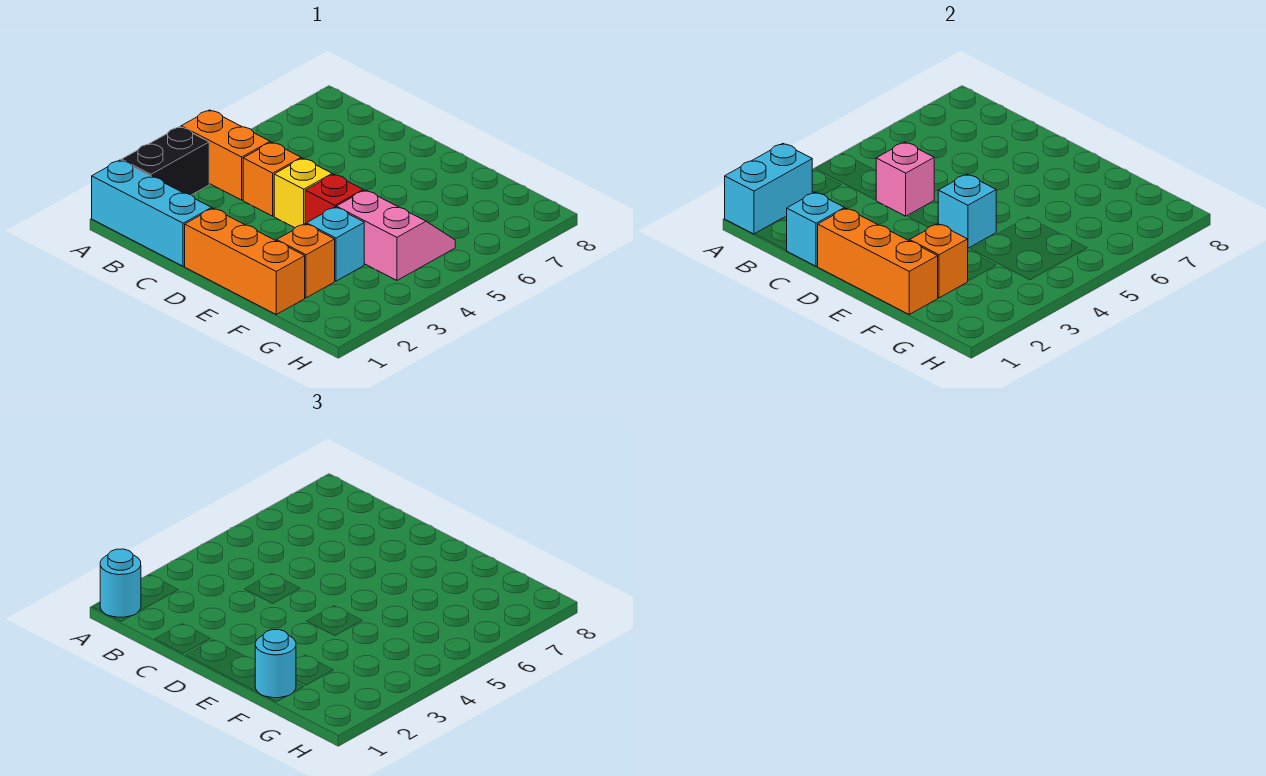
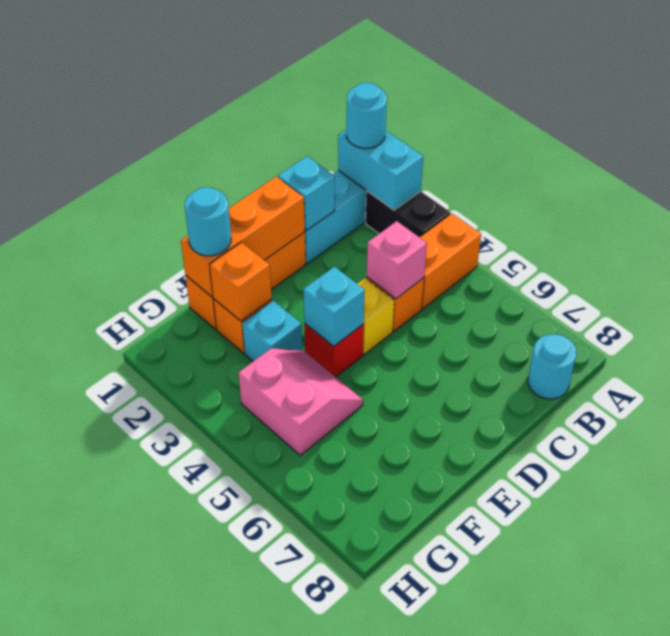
none -> cyan 1x1 round brick [528,334,577,399]
pink 2x2 slope [336,190,455,280] -> pink 2x2 slope turned to [239,348,363,455]

